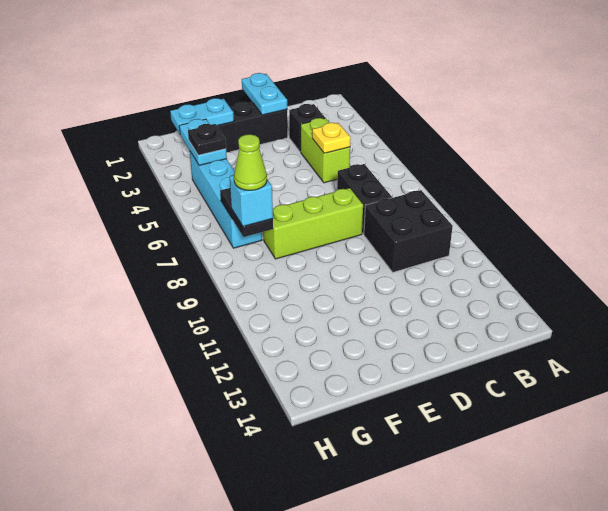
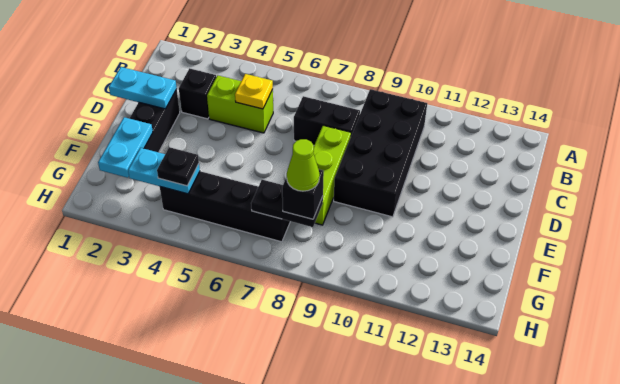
black 2x2 brick [364,190,453,272] -> black 2x4 brick [334,89,427,217]
cyan 1x4 brick [190,152,262,248] -> black 1x4 brick [160,171,290,242]
cyan 1x1 brick [230,175,273,226] -> black 1x1 brick [282,169,324,219]

